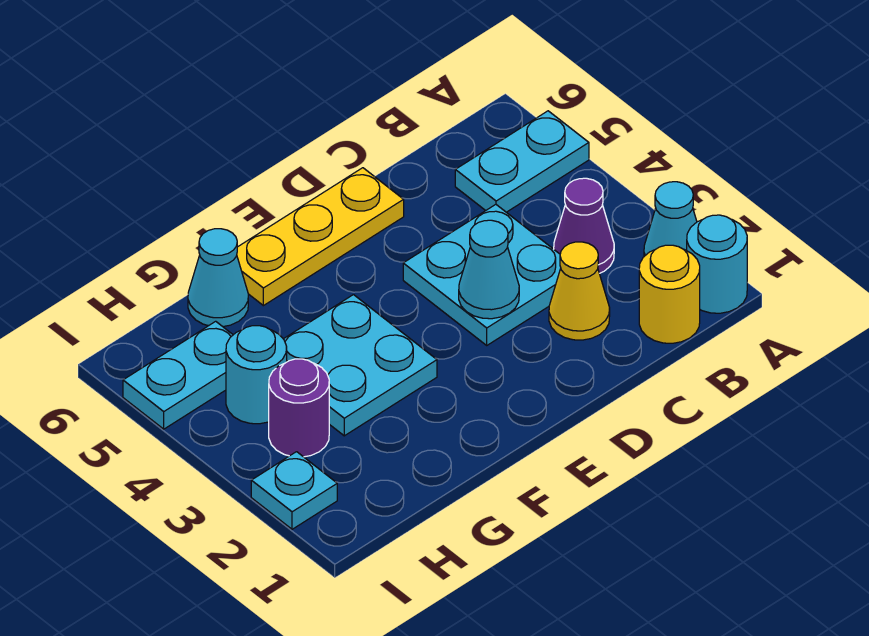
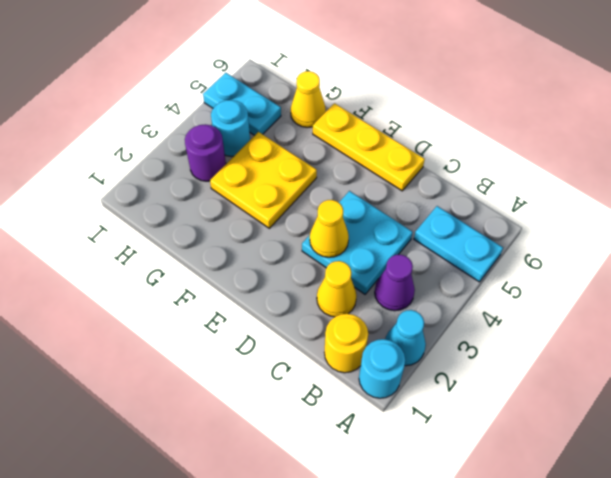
cyan 1x1 cone [459,220,519,319] -> yellow 1x1 cone [310,200,349,257]
cyan 2x2 plate [284,295,437,436] -> yellow 2x2 plate [210,132,317,228]
cyan 1x1 cone [188,229,248,327] -> yellow 1x1 cone [291,71,326,127]
cyan 1x1 plate [251,452,337,529] -> none

